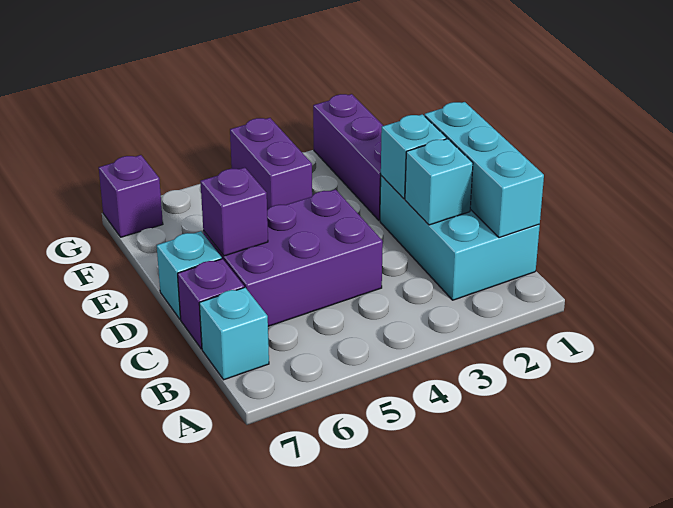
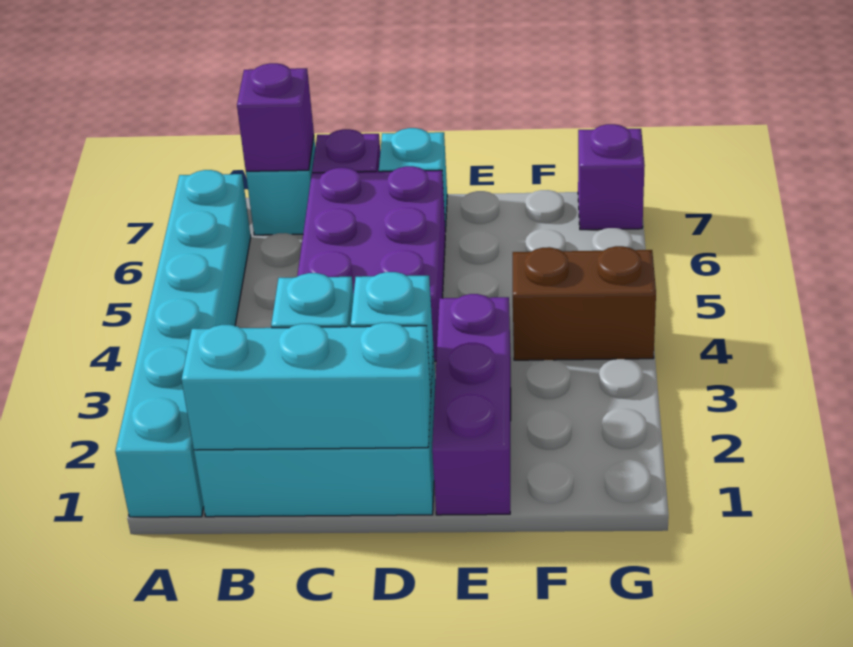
none -> cyan 1x6 brick [115,170,251,517]
purple 1x1 brick [200,168,268,256] -> purple 1x1 brick moved to [237,63,314,171]
purple 1x3 brick [313,94,383,220] -> purple 1x3 brick turned to [432,294,511,515]
purple 1x2 brick [230,118,312,210] -> brown 1x2 brick [513,246,656,360]

